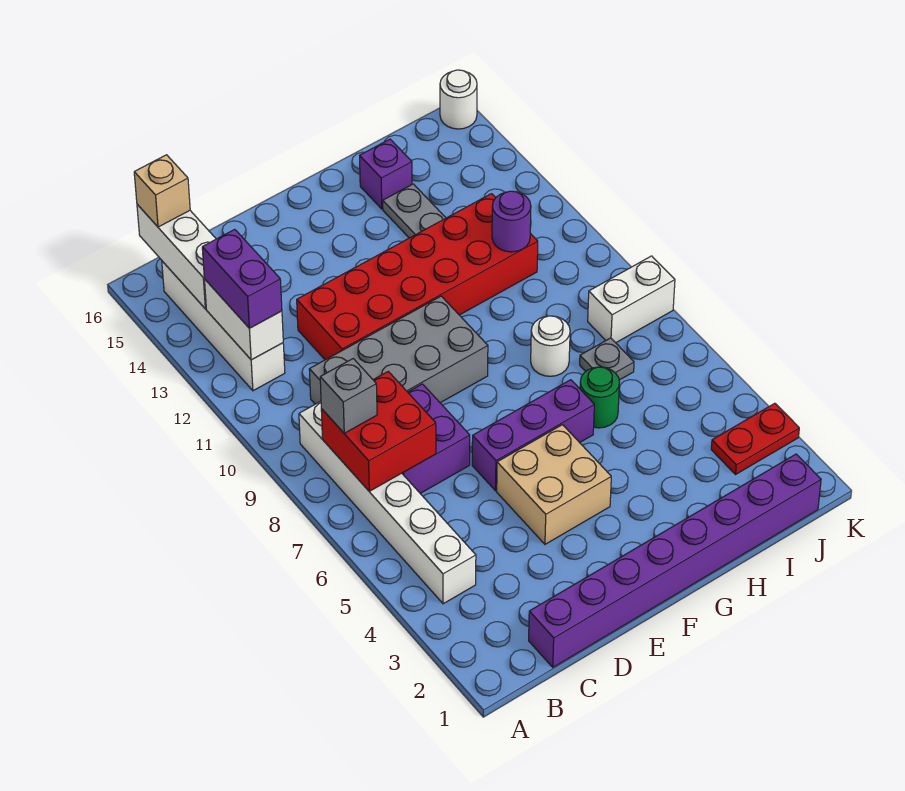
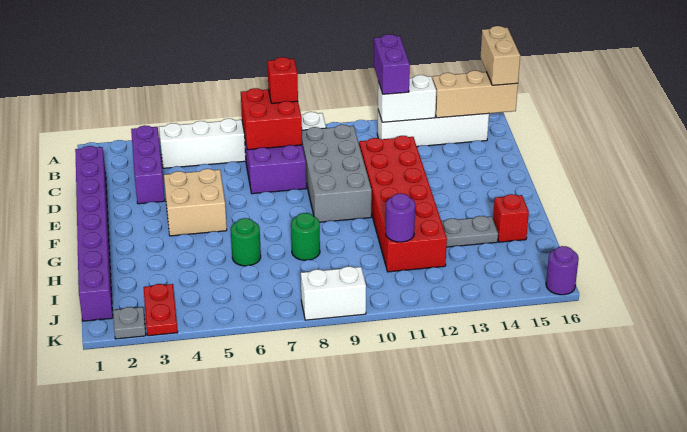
grey 1x1 brick [320,359,377,433] -> red 1x1 brick [267,57,298,103]
purple 1x2 brick [202,229,282,328] -> purple 1x2 brick turned to [374,34,410,94]
white 1x3 brick [137,204,216,309] -> tan 1x3 brick [432,71,518,118]
tan 1x1 brick [134,155,190,227] -> tan 1x2 brick [480,26,520,85]
purple 1x3 brick [472,380,594,491] -> purple 1x3 brick moved to [131,125,165,204]
white 1x1 round brick [531,316,570,376] -> green 1x1 round brick [291,213,320,260]
purple 1x1 brick [360,139,412,209] -> red 1x1 brick [493,194,529,242]
grey 1x1 plate [580,338,634,380] -> grey 1x1 plate moved to [113,307,146,339]
white 1x2 brick [588,256,675,343] -> white 1x2 brick turned to [301,266,366,320]
white 1x1 round brick [440,70,477,129] -> purple 1x1 round brick [546,246,579,295]

